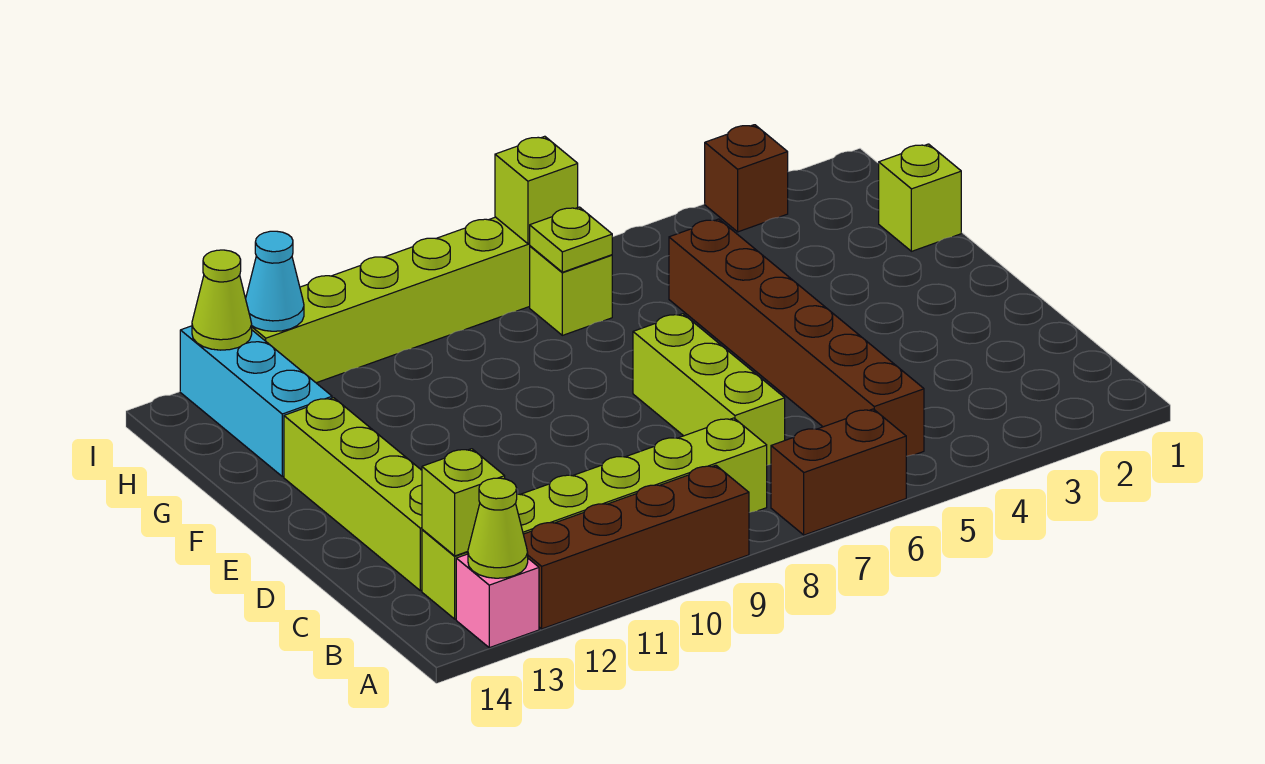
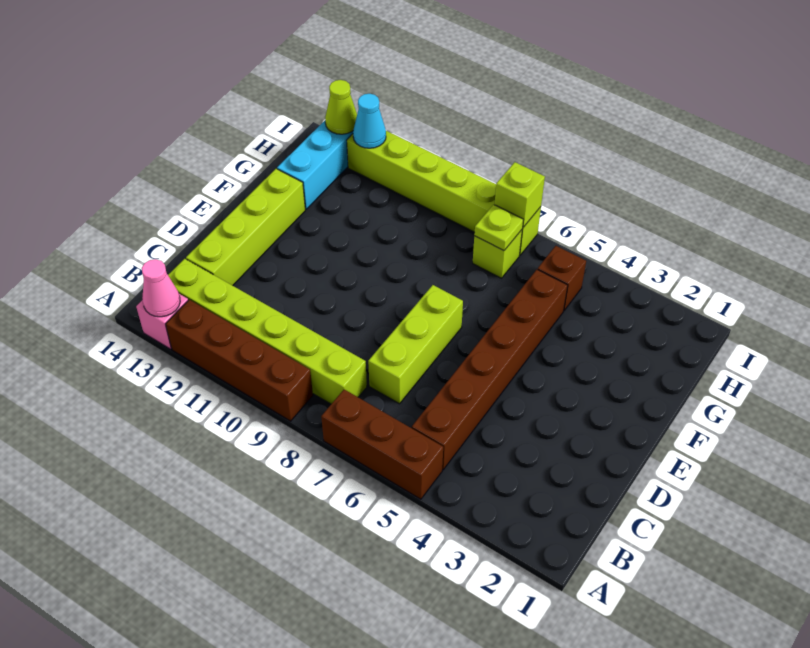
brown 1x2 brick [771,409,906,535] -> brown 1x3 brick [321,389,443,499]
lime 1x1 cone [468,478,528,578] -> pink 1x1 cone [142,259,180,317]
lime 1x1 brick [422,449,505,556] -> none
lime 1x1 brick [879,144,961,251] -> none
brown 1x1 brick [705,125,788,232] -> brown 1x1 brick moved to [538,246,586,310]

